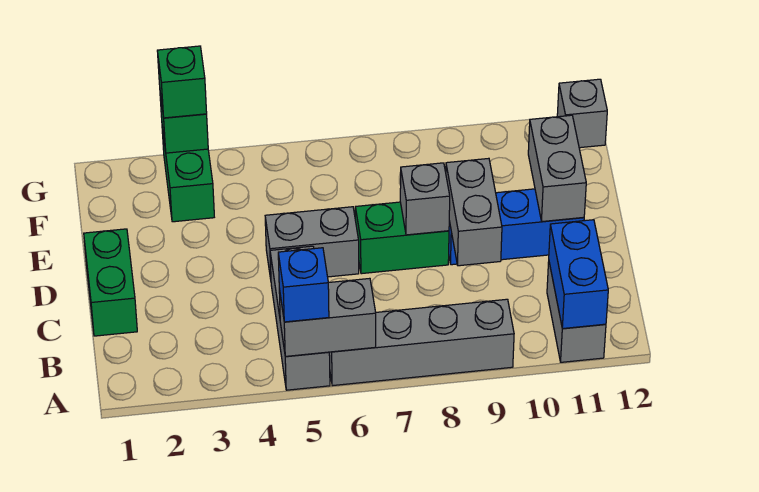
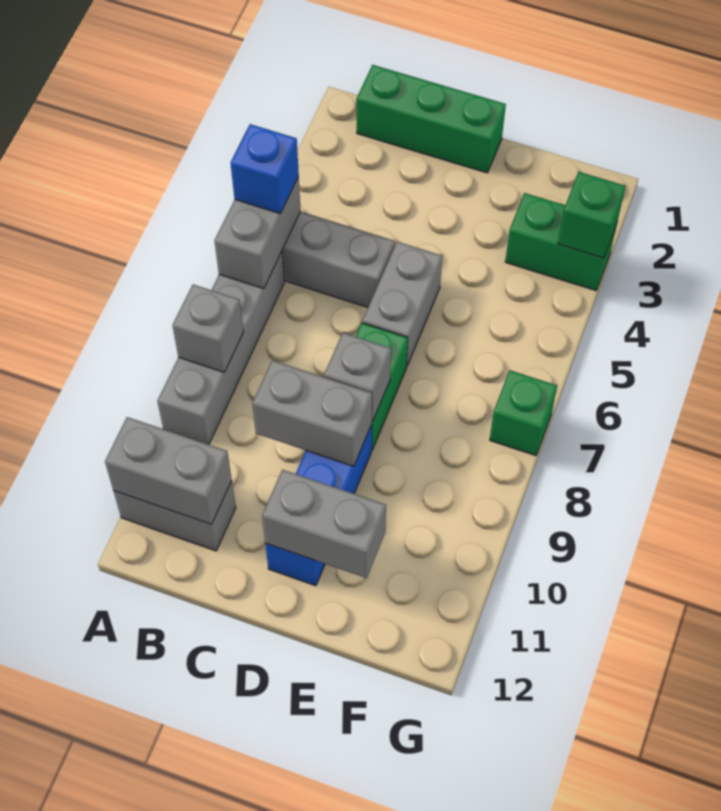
blue 1x2 brick [549,220,608,329] -> grey 1x2 brick [105,417,232,524]
green 1x2 brick [84,229,137,336] -> green 1x3 brick [356,65,506,173]
green 1x1 brick [157,46,207,118] -> green 1x1 brick moved to [490,370,557,456]
grey 1x1 brick [557,79,607,148] -> grey 1x1 brick moved to [172,284,243,372]

